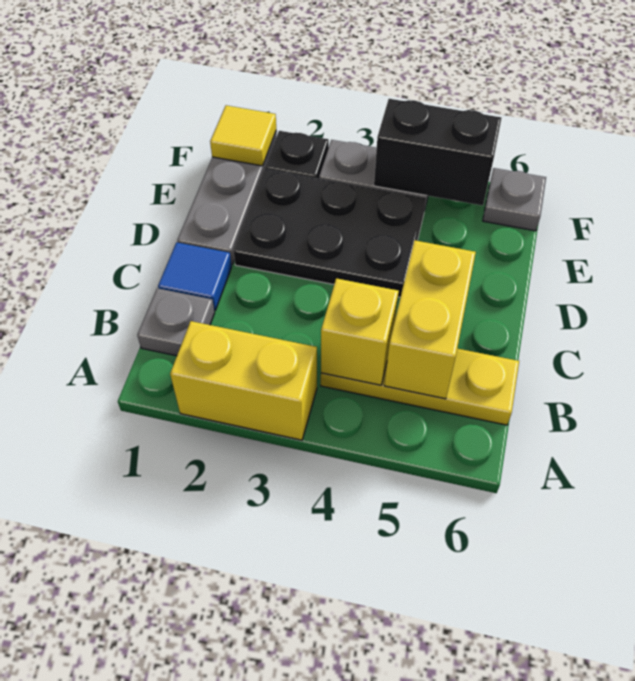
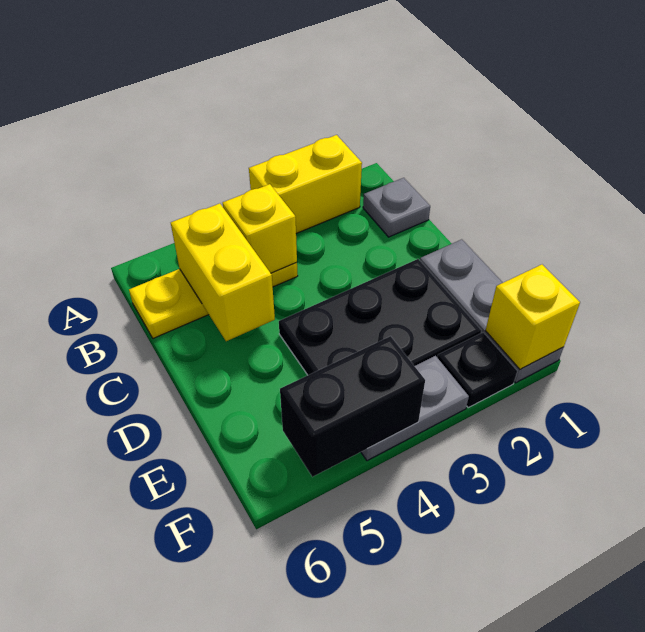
blue 1x1 tile [158,242,232,311] -> none
yellow 1x1 tile [210,105,276,166] -> yellow 1x1 brick [486,265,580,369]
grey 1x1 plate [483,168,546,231] -> none

